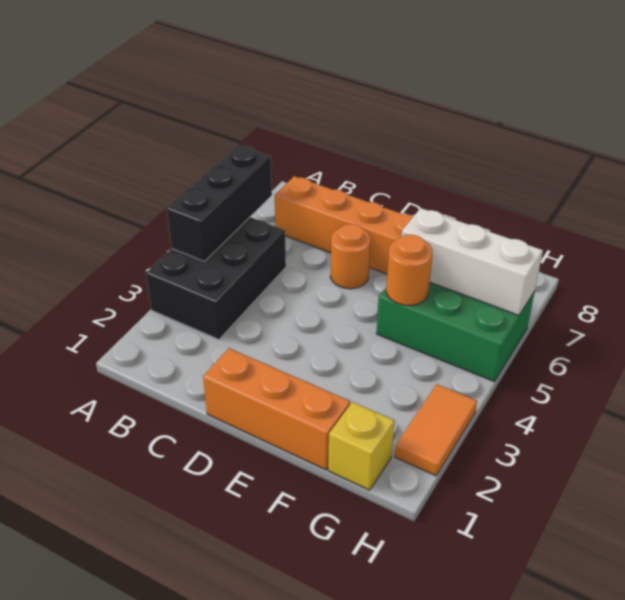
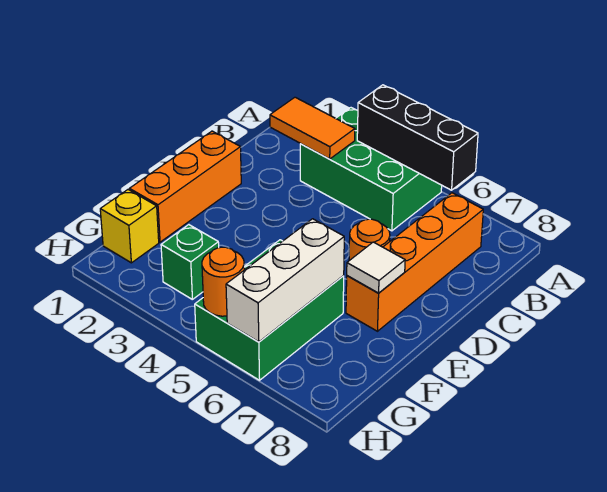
black 2x3 brick [146,217,286,339] -> green 2x3 brick [300,108,442,231]
none -> white 1x1 tile [347,242,405,293]
orange 1x1 round brick [386,234,432,305] -> orange 1x1 round brick moved to [202,247,244,316]
none -> green 1x1 brick [161,225,219,299]
orange 1x2 tile [395,384,477,476] -> orange 1x2 tile moved to [270,97,355,159]

